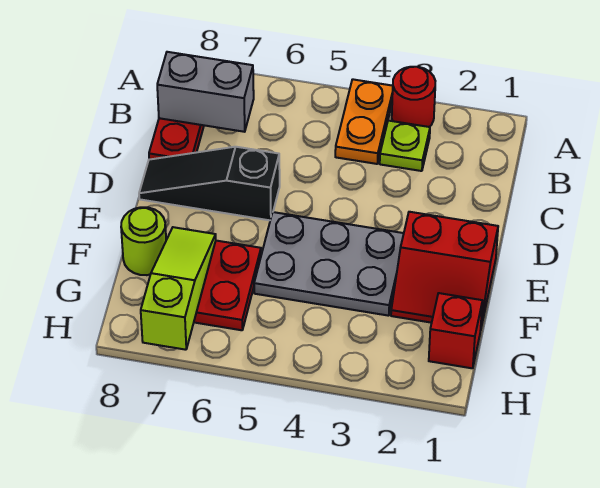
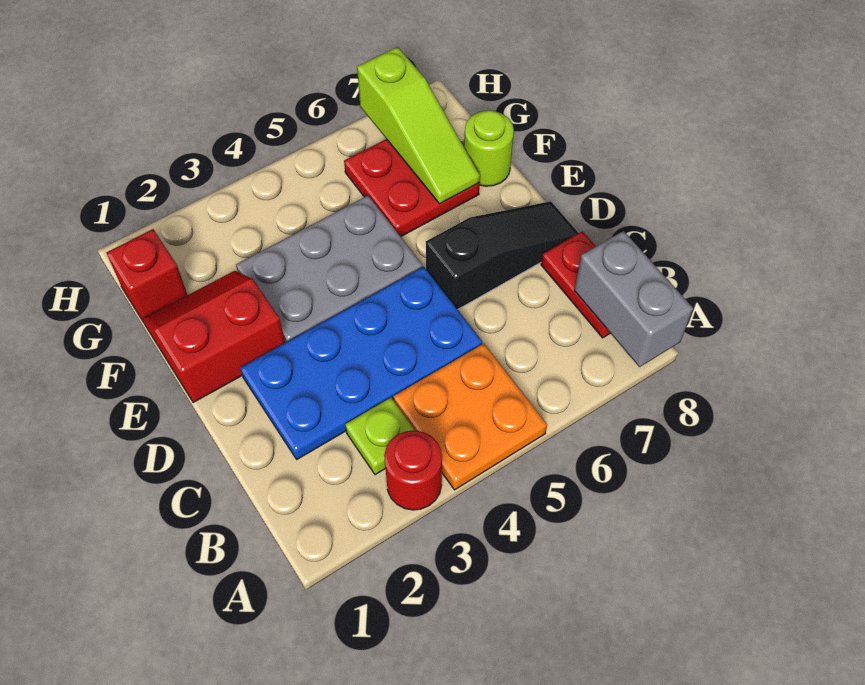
orange 1x2 plate [335,79,393,164] -> orange 2x2 plate [394,344,547,490]
grey 1x2 brick [157,52,254,132] -> grey 1x2 brick turned to [574,231,693,367]
none -> blue 2x4 plate [240,267,482,459]

